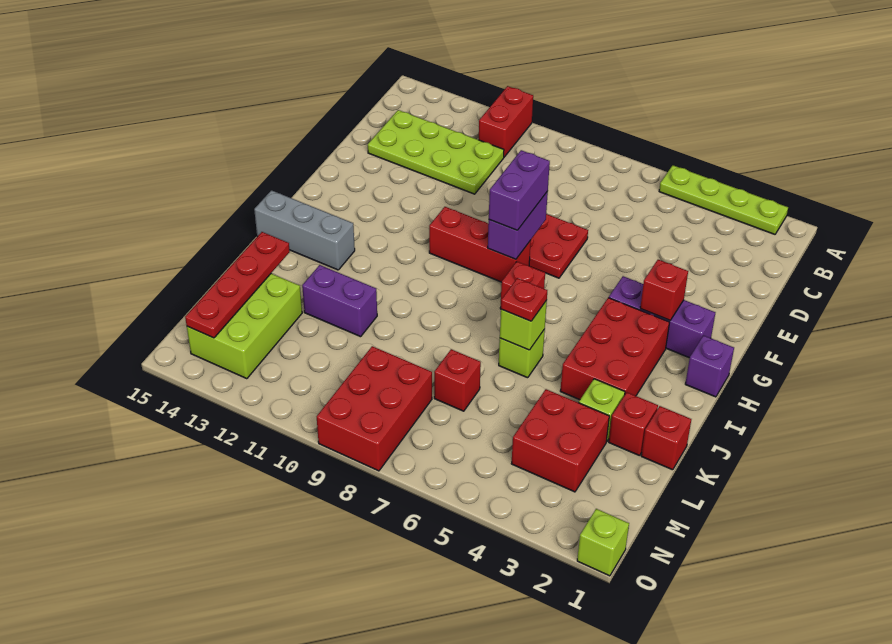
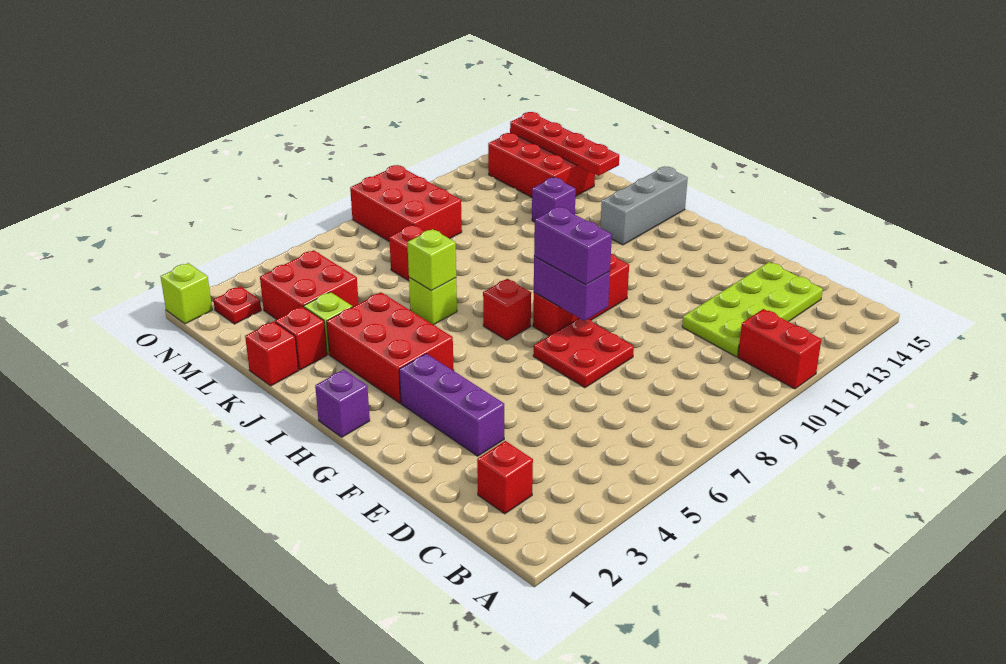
lime 1x4 plate [659,165,788,234] -> none
purple 1x3 brick [609,276,716,358] -> purple 1x3 brick turned to [399,354,504,456]
red 1x1 brick [640,260,688,320] -> red 1x1 brick moved to [477,441,533,514]
red 1x1 plate [501,278,547,321] -> red 1x1 plate moved to [213,286,261,324]
purple 1x2 brick [302,265,377,337] -> purple 1x1 brick [532,177,576,222]
lime 2x3 brick [187,274,302,379] -> red 2x3 brick [488,133,595,197]

